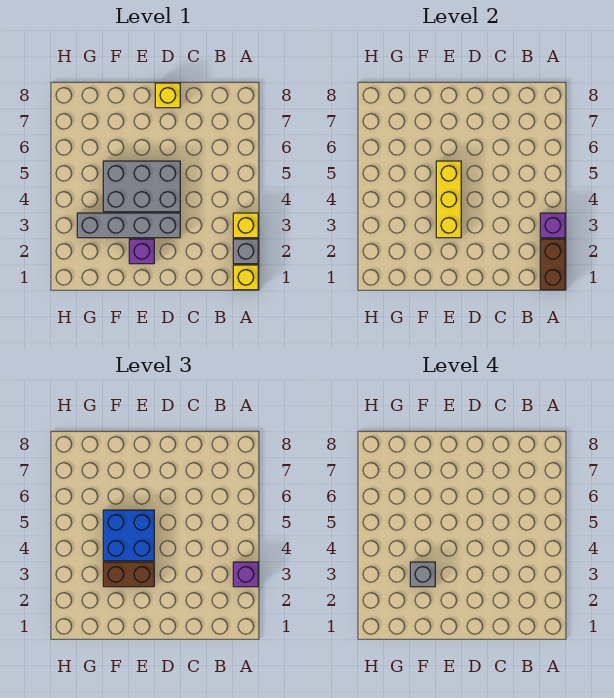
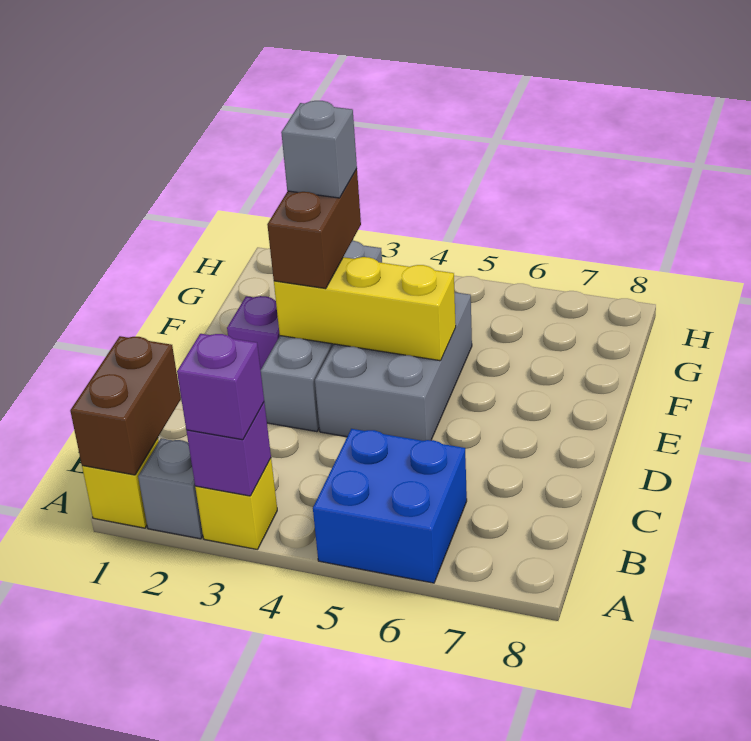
brown 1x2 brick [540,239,565,290] -> brown 1x2 brick turned to [70,336,181,475]
yellow 1x1 brick [155,83,180,108] -> none
blue 2x2 brick [103,510,154,561] -> blue 2x2 brick moved to [313,429,467,583]

